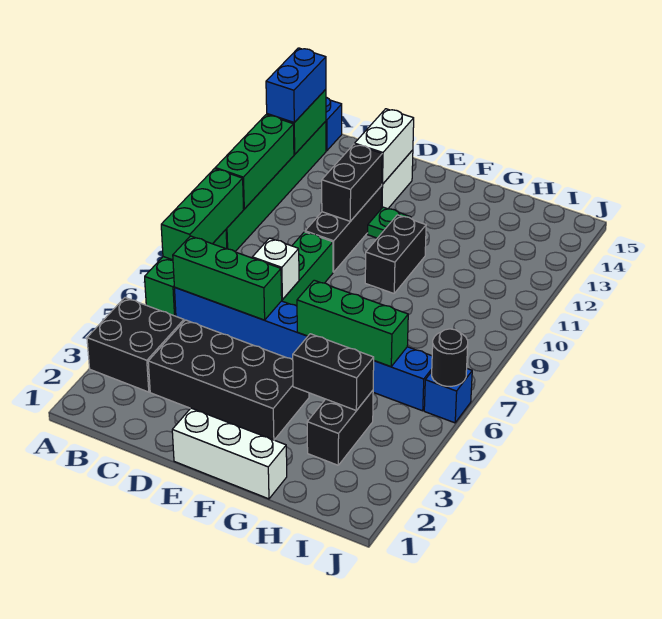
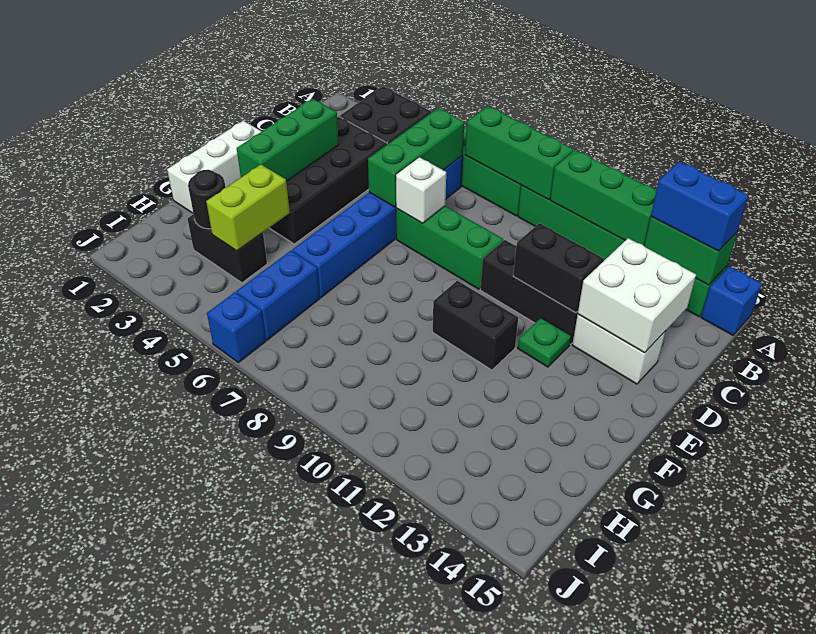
white 1x2 brick [355,109,414,184] -> white 2x2 brick [578,238,696,353]
green 1x3 brick [297,280,408,367] -> green 1x3 brick moved to [237,99,339,181]
black 1x2 brick [293,334,374,411] -> lime 1x2 brick [206,165,290,251]
black 1x1 round brick [432,329,468,386] -> black 1x1 round brick moved to [188,170,226,229]

